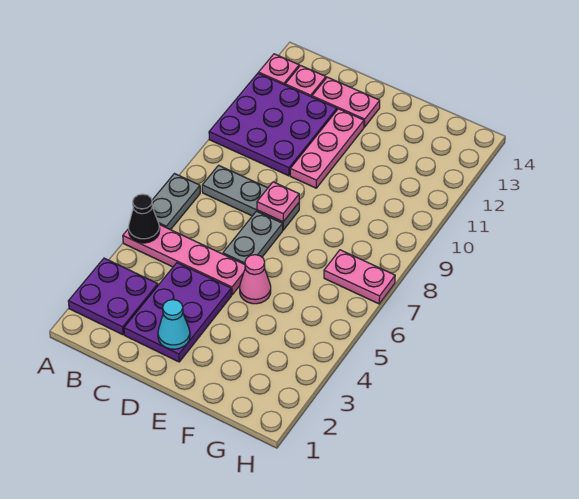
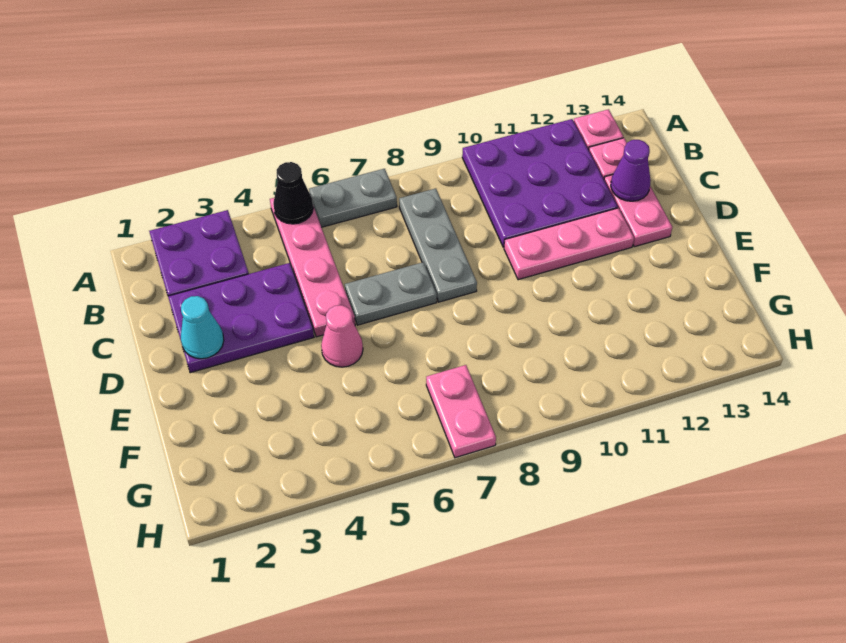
none -> purple 1x1 cone [611,140,651,201]
pink 1x1 plate [257,182,299,222] -> none

